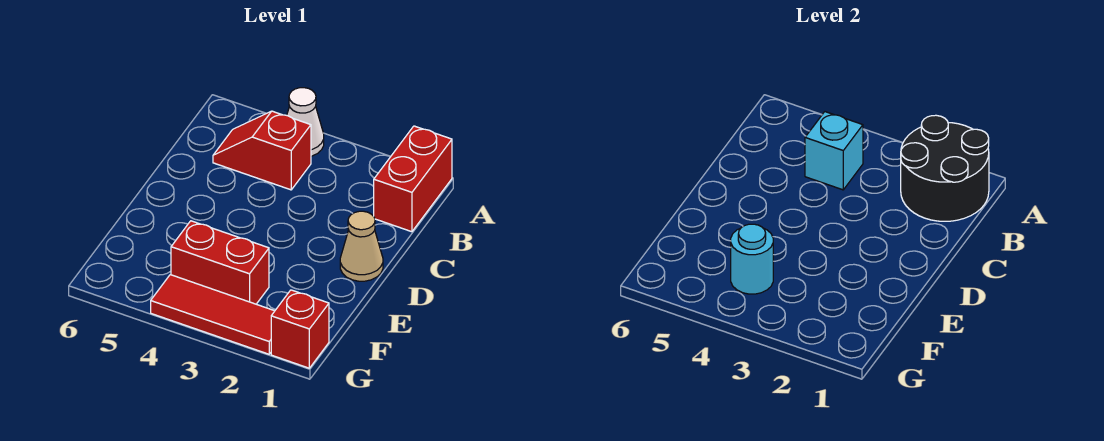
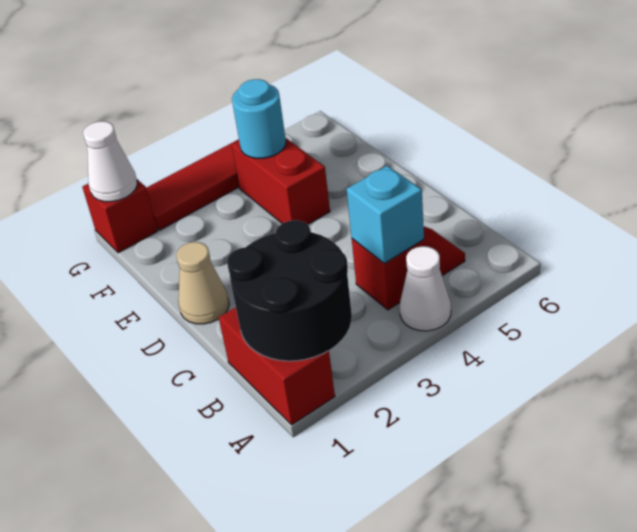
red 1x2 brick [171,221,269,304] -> red 1x2 brick turned to [232,138,330,225]
none -> white 1x1 cone [83,121,137,202]

